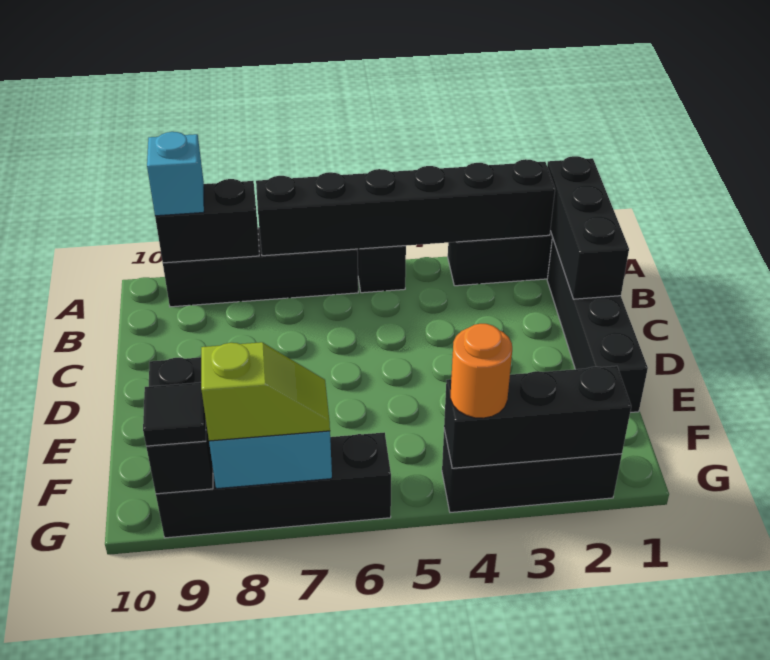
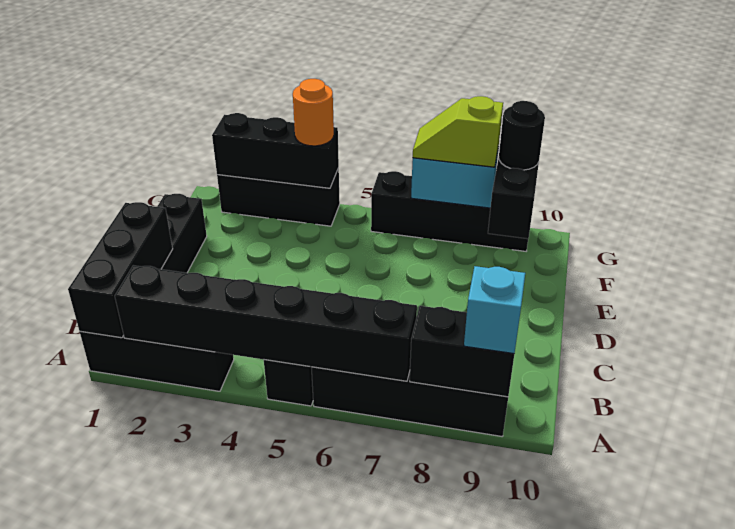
black 1x1 tile [143,382,206,446] -> black 1x1 round brick [499,101,545,170]

